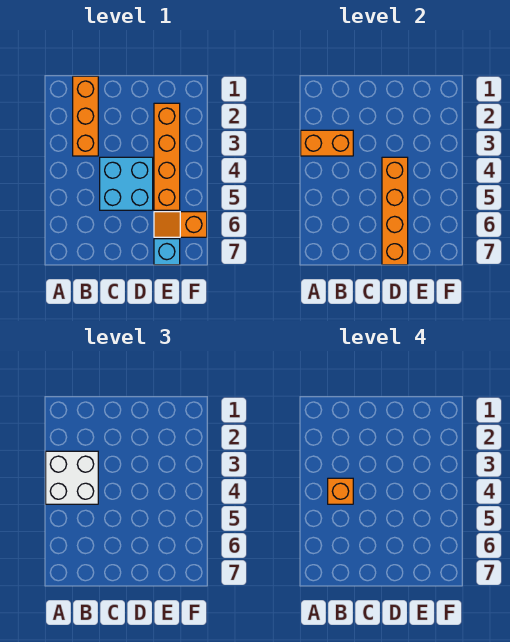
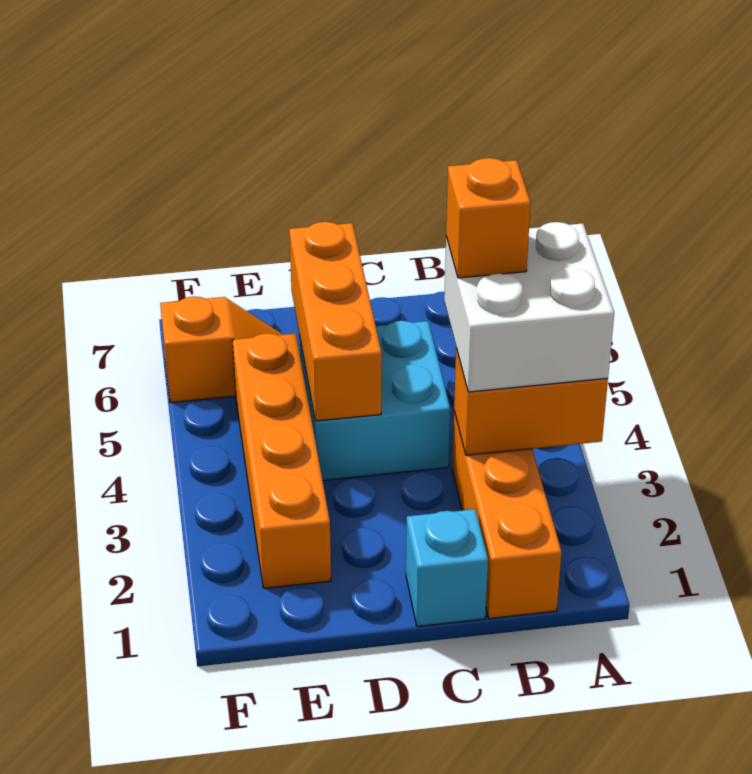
orange 1x4 brick [382,157,408,265] -> orange 1x3 brick [289,222,382,421]
cyan 1x1 brick [154,239,180,265] -> cyan 1x1 brick moved to [406,509,488,626]

